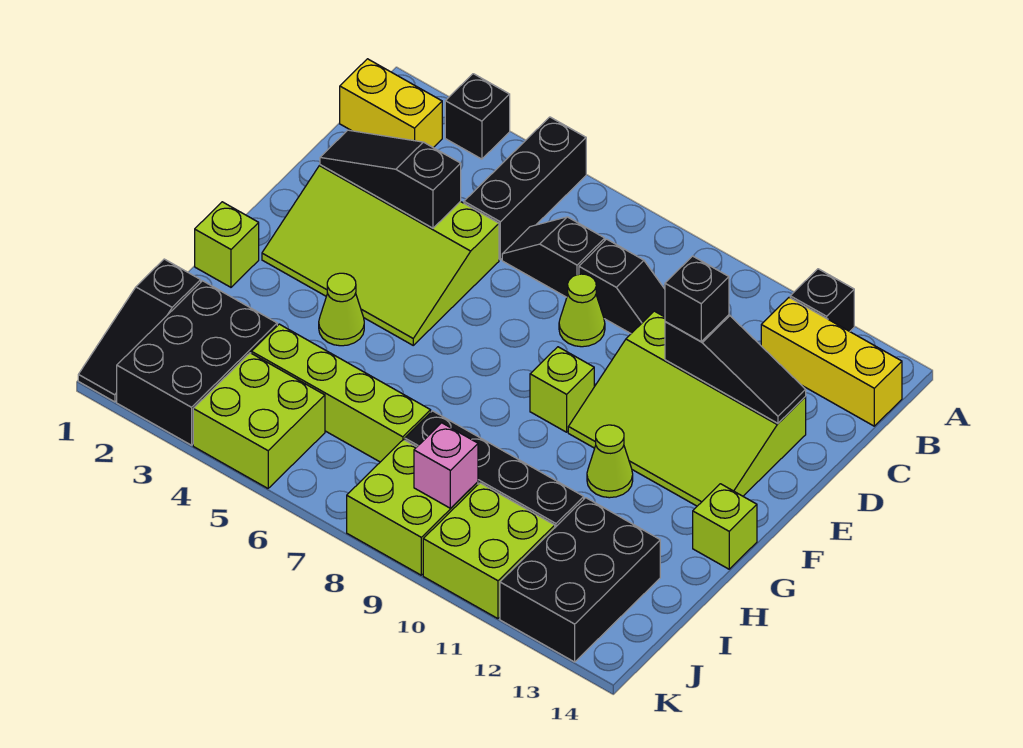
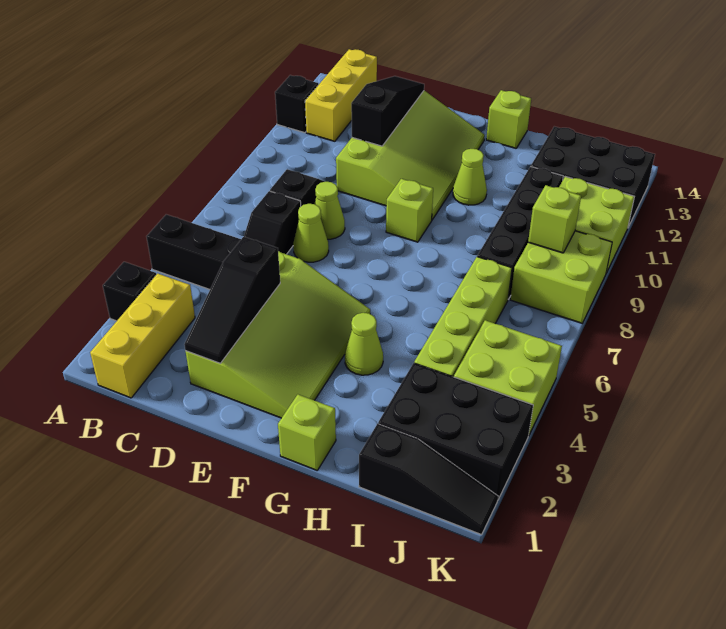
yellow 1x2 brick [340,59,442,148] -> yellow 1x3 brick [90,273,195,398]
none -> lime 1x1 cone [293,204,329,262]
black 1x1 brick [665,256,729,342] -> none
pink 1x1 brick [414,423,478,508] -> lime 1x1 brick [528,185,581,253]

